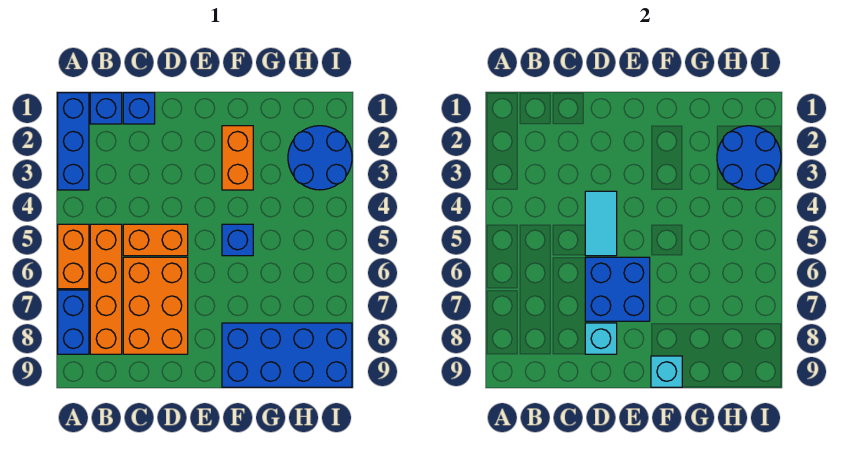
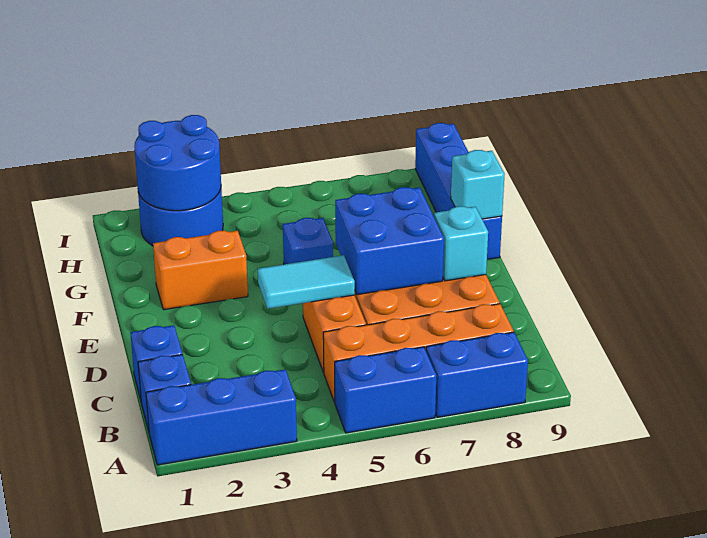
orange 1x2 brick [58,224,89,289] -> blue 1x2 brick [335,347,436,433]
blue 2x4 brick [222,323,352,387] -> blue 1x4 brick [415,123,502,259]

